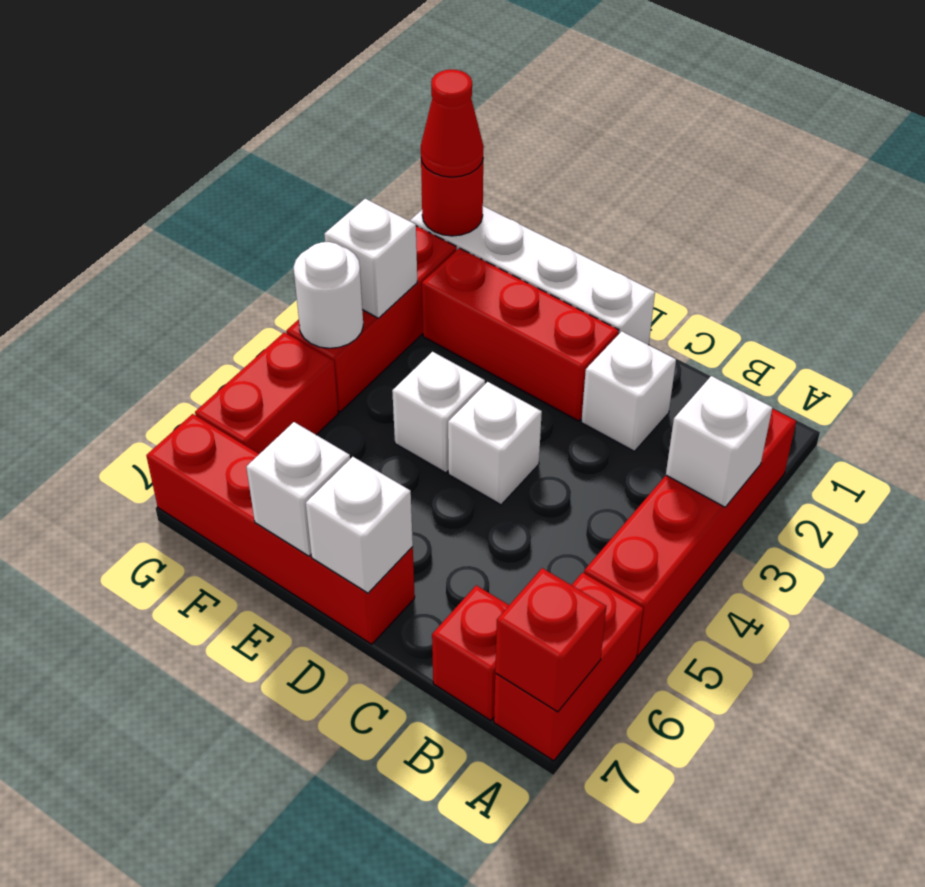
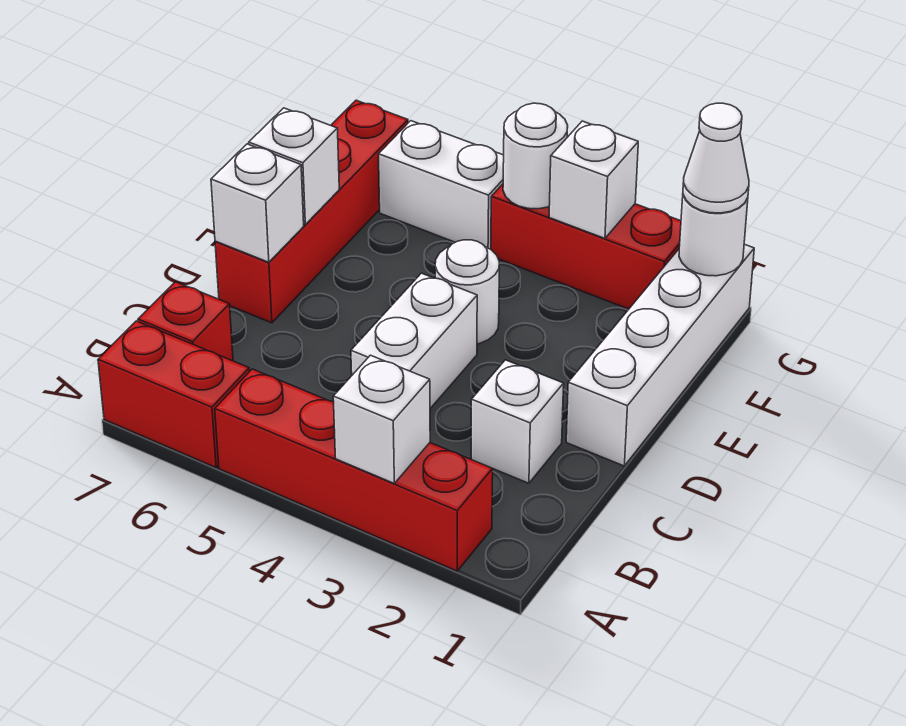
red 1x1 brick [495,568,607,712] -> none
red 1x3 brick [422,248,619,421] -> none
white 1x1 brick [448,382,542,505] -> white 1x2 brick [351,273,477,408]
white 1x1 brick [392,352,485,473] -> white 1x1 round brick [435,240,499,344]
red 1x1 round brick [421,160,483,236] -> white 1x1 round brick [679,195,748,276]
red 1x1 cone [421,70,484,177] -> white 1x1 cone [683,103,749,213]
red 1x2 brick [195,332,338,454] -> white 1x2 brick [379,121,504,249]

